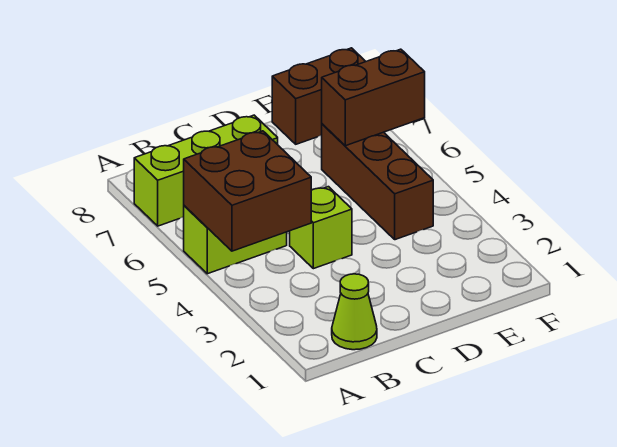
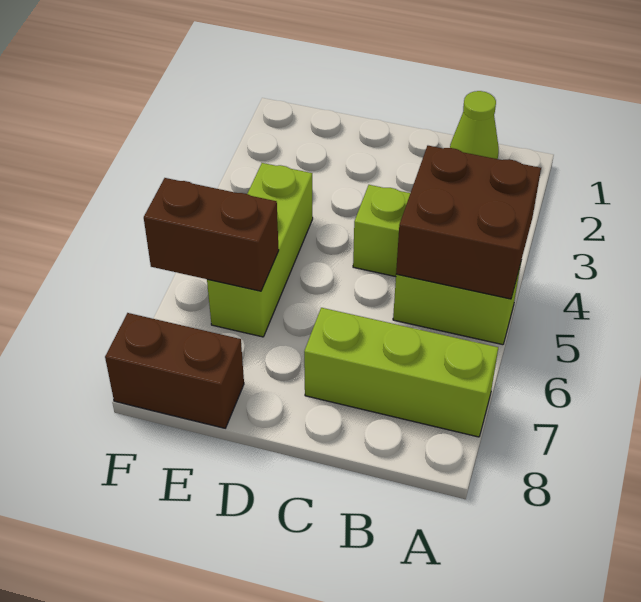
brown 1x3 brick [322,124,433,240] -> lime 1x3 brick [207,163,313,337]

